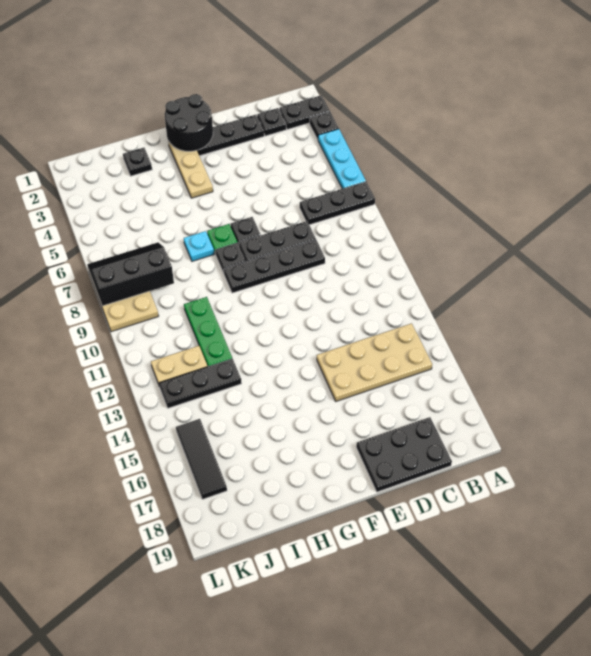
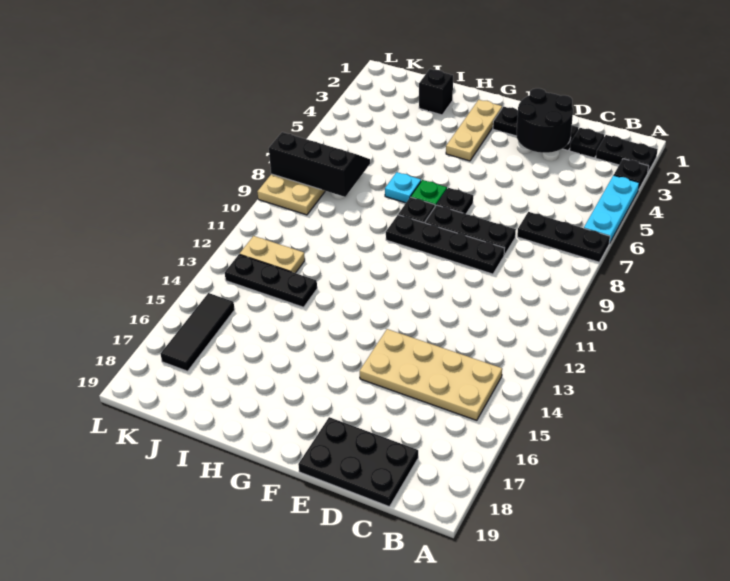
black 2x2 round brick [165,94,213,151] -> black 2x2 round brick moved to [517,88,573,153]
black 1x1 plate [123,148,152,176] -> black 1x1 brick [419,69,453,115]
green 1x3 plate [184,297,232,366] -> none

